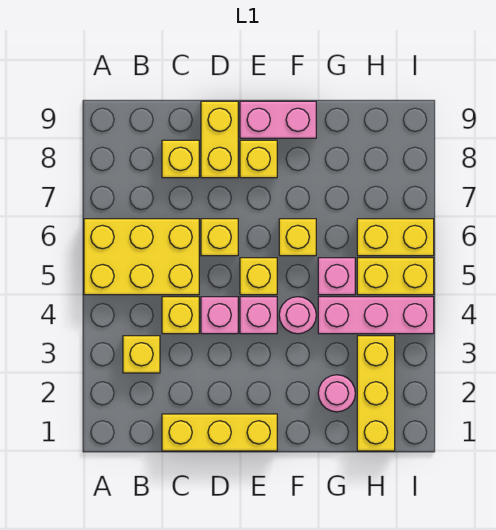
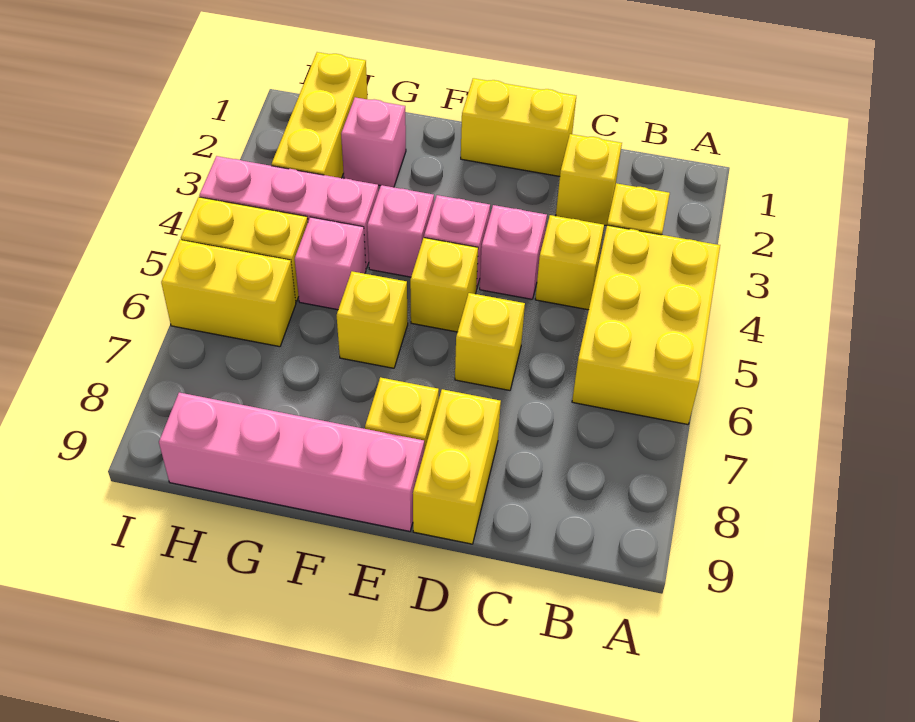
yellow 2x3 brick [84,219,199,295] -> yellow 2x3 brick turned to [572,225,720,424]
yellow 1x3 brick [162,414,277,451] -> yellow 1x2 brick [461,78,576,176]
yellow 1x1 brick [162,140,199,178] -> yellow 1x1 brick moved to [556,134,622,226]
pink 1x2 brick [240,101,316,138] -> pink 1x4 brick [159,393,424,531]
pink 1x1 round brick [279,297,316,334] -> pink 1x1 brick [367,185,434,277]
pink 1x1 round brick [318,375,355,412] -> pink 1x1 brick [341,97,406,187]

